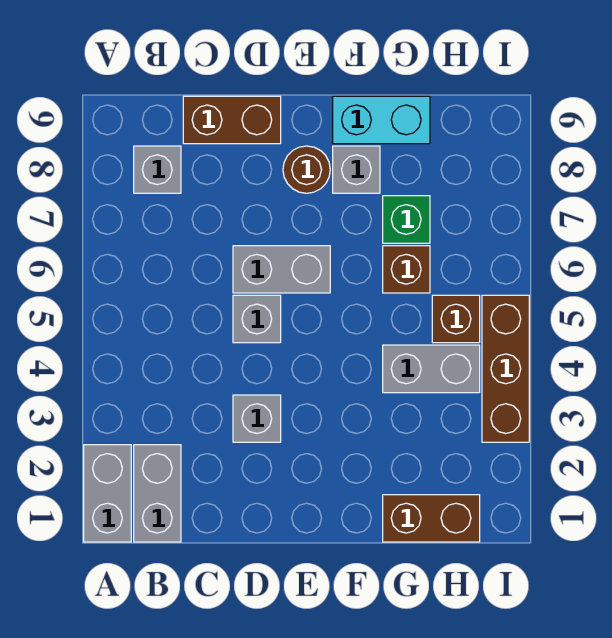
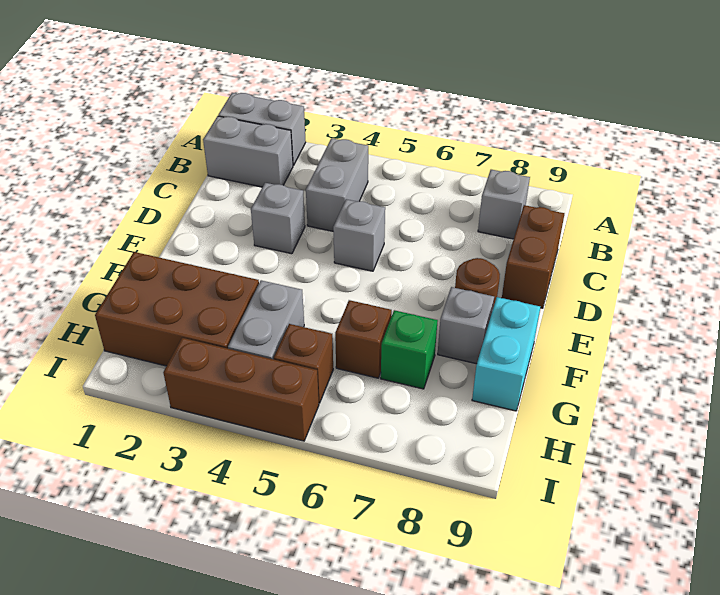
grey 1x2 brick [233,246,330,293] -> grey 1x2 brick moved to [306,138,368,231]
brown 1x2 brick [383,495,480,542] -> brown 2x3 brick [95,252,259,366]

